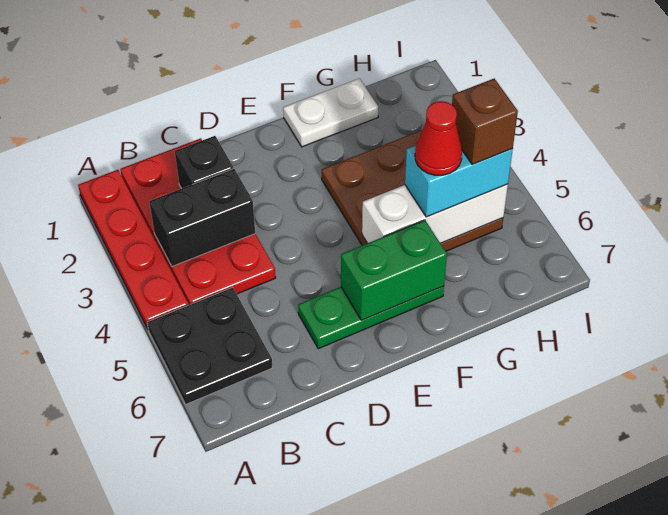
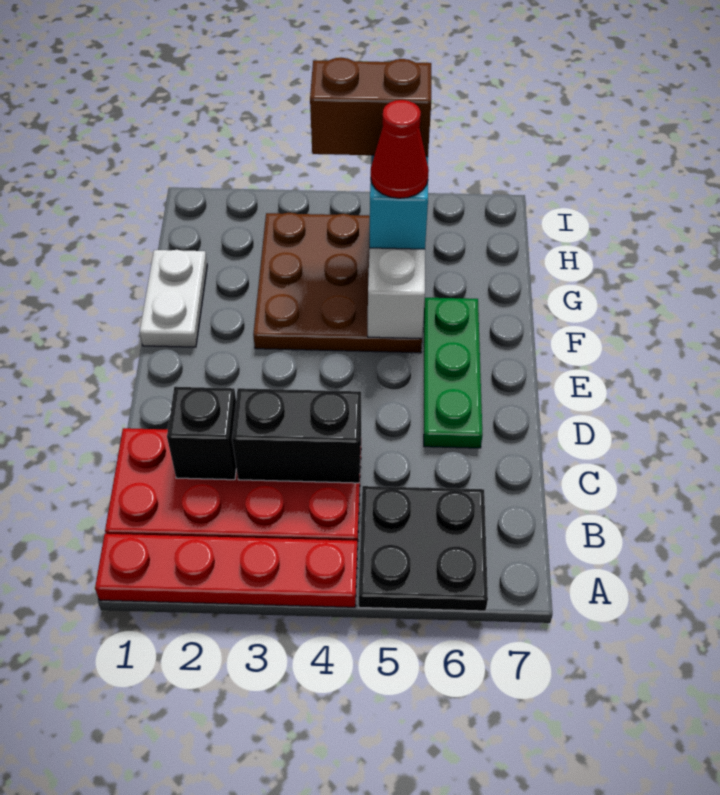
black 1x2 brick [149,169,255,266] -> black 1x2 brick turned to [232,388,361,483]
green 1x2 brick [341,220,447,320] -> none
brown 1x1 brick [452,79,518,165] -> brown 1x2 brick [310,58,431,157]

